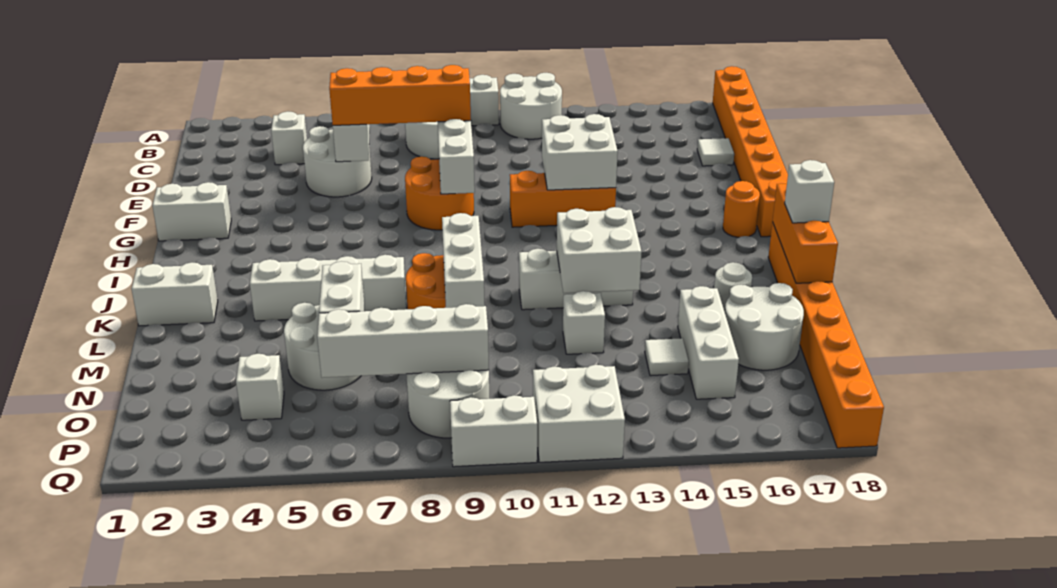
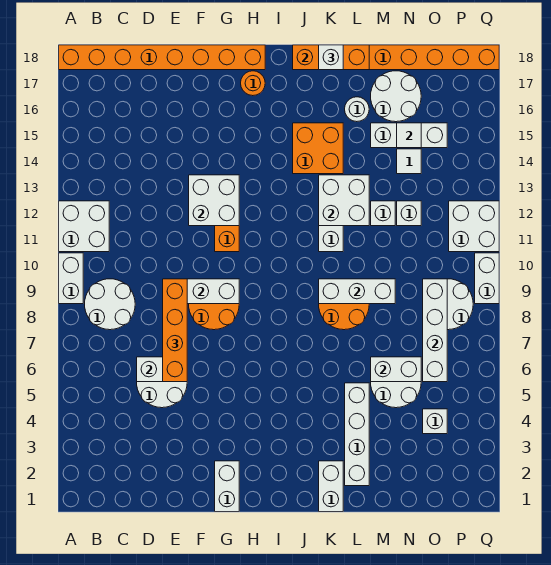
white 2x2 round brick [500,73,562,139] -> white 2x2 brick [59,201,109,252]
white 1x1 brick [271,112,307,165] -> white 1x1 brick moved to [397,201,421,226]
white 1x1 tile [697,138,734,166] -> white 1x1 tile moved to [397,123,421,148]
none -> orange 2x2 brick [293,123,343,174]
white 1x4 brick [250,255,406,321] -> white 1x4 brick moved to [345,383,369,486]

